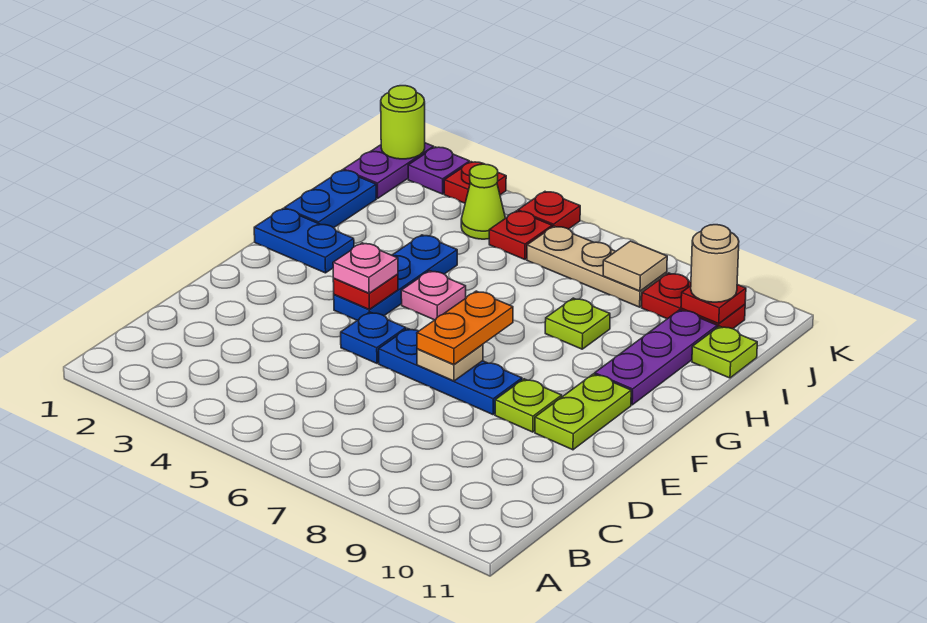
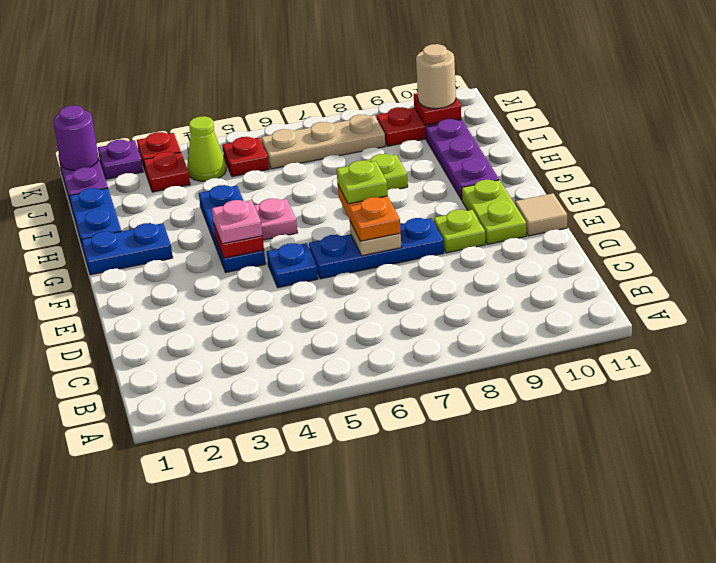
lime 1x1 plate [692,326,757,378] -> lime 1x1 plate moved to [336,160,388,204]
tan 1x1 tile [603,241,667,291] -> tan 1x1 tile moved to [515,193,567,236]
lime 1x1 round brick [381,86,425,159] -> purple 1x1 round brick [53,105,99,170]
red 1x1 plate [518,192,580,229] -> red 1x1 plate moved to [144,152,190,192]

